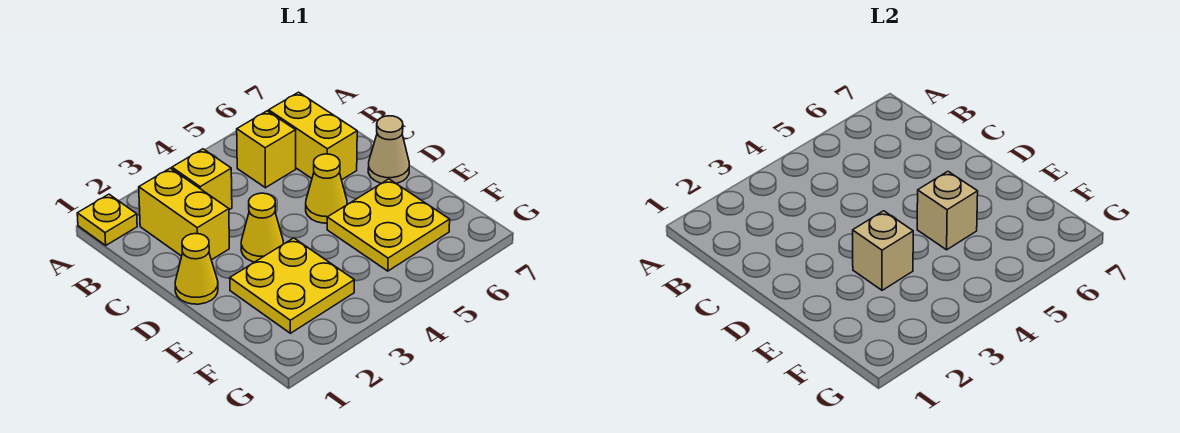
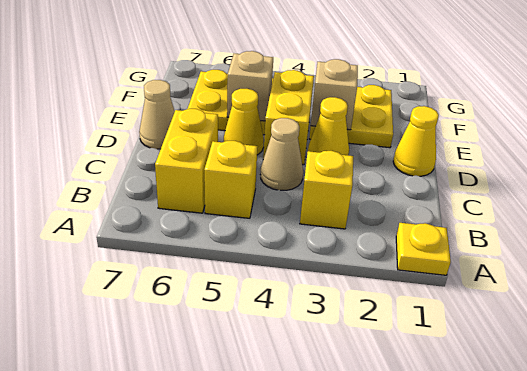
yellow 1x2 brick [139,168,229,260] -> yellow 1x2 brick moved to [263,70,314,165]
none -> tan 1x1 cone [261,118,303,190]

